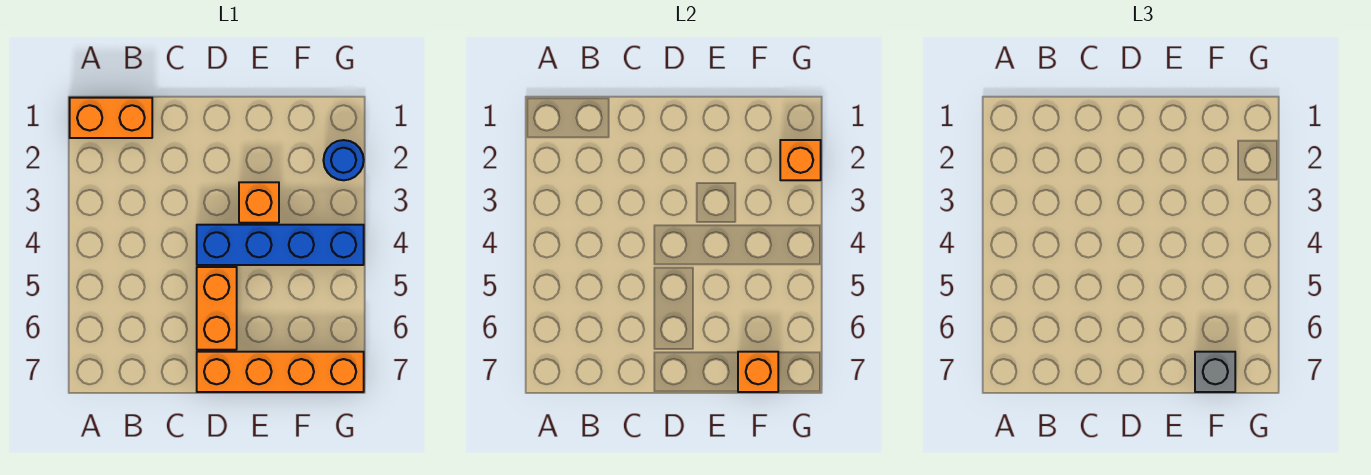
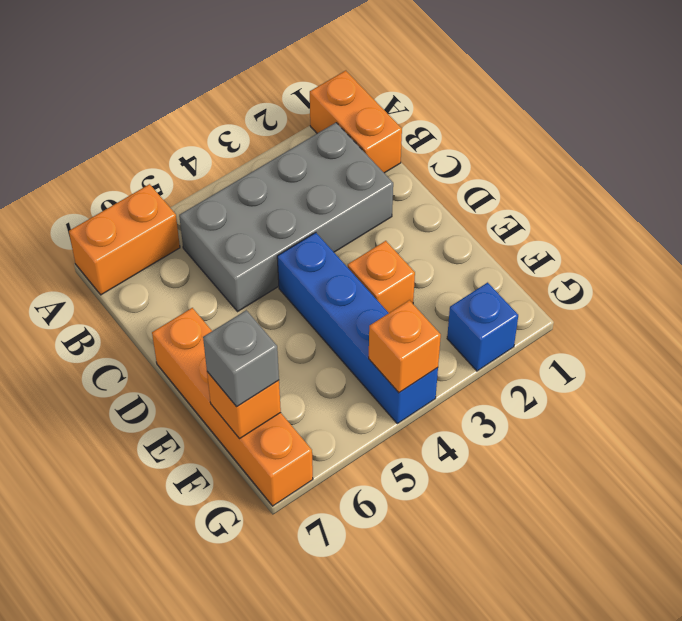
none -> grey 2x4 brick [179,123,393,311]
orange 1x2 brick [197,267,237,350] -> orange 1x2 brick moved to [69,184,180,295]
blue 1x1 round brick [323,140,364,180] -> blue 1x1 brick [447,283,518,371]
orange 1x1 brick [780,140,821,180] -> orange 1x1 brick moved to [369,300,441,393]

